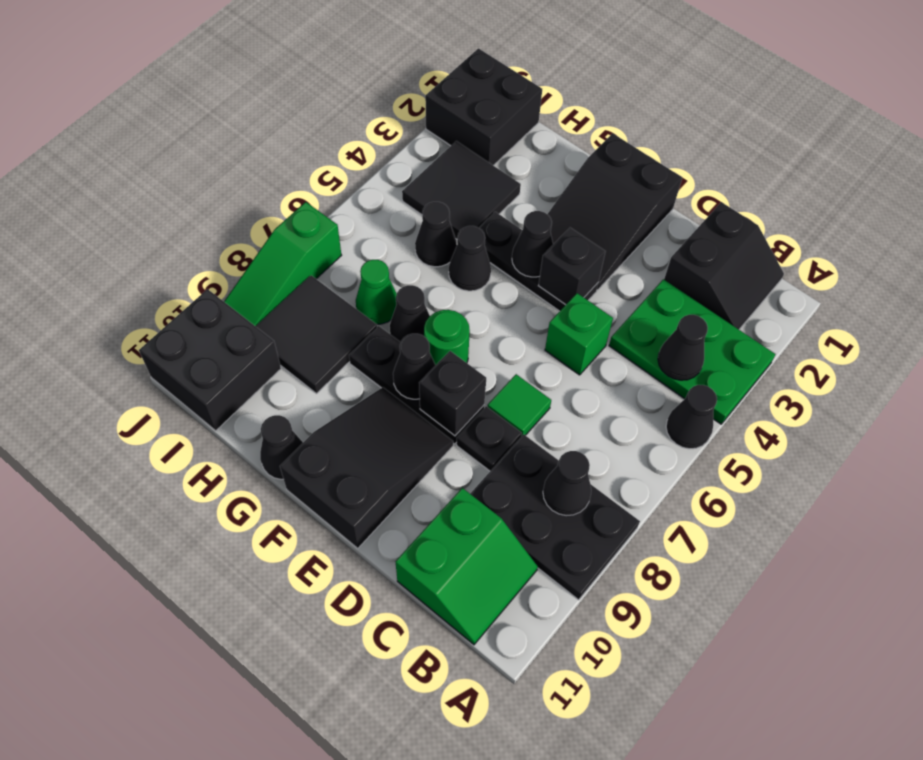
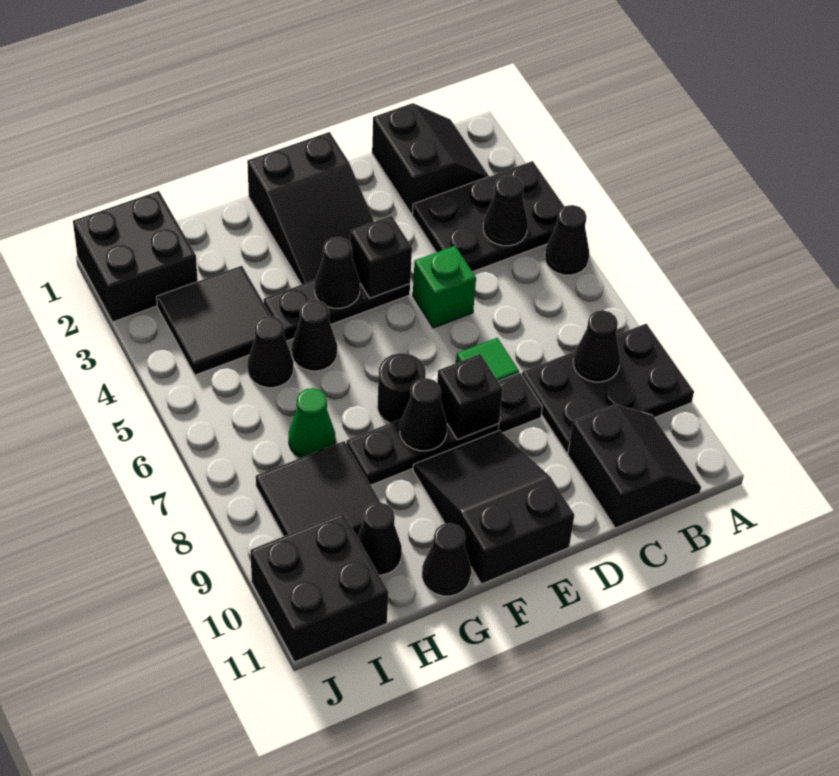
green 2x3 plate [609,279,776,424] -> black 2x3 plate [412,161,565,272]
green 2x2 slope [395,488,538,645] -> black 2x2 slope [568,404,701,528]
green 1x1 round brick [424,310,470,365] -> black 1x1 round brick [377,353,426,423]
black 1x1 cone [390,285,430,342] -> black 1x1 cone moved to [357,502,402,575]
green 1x3 slope [224,202,342,326] -> none

